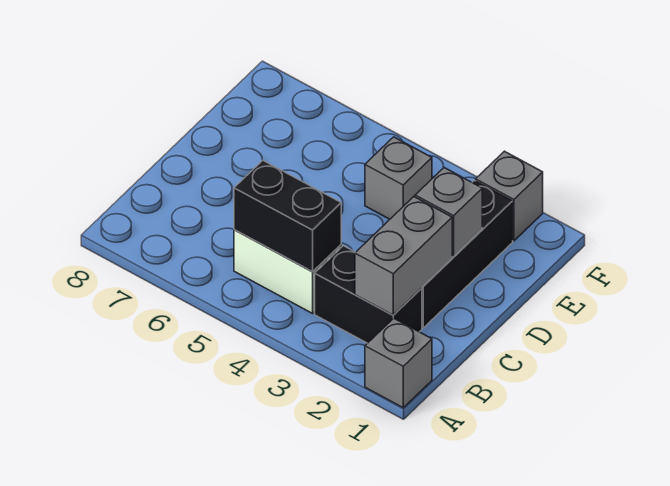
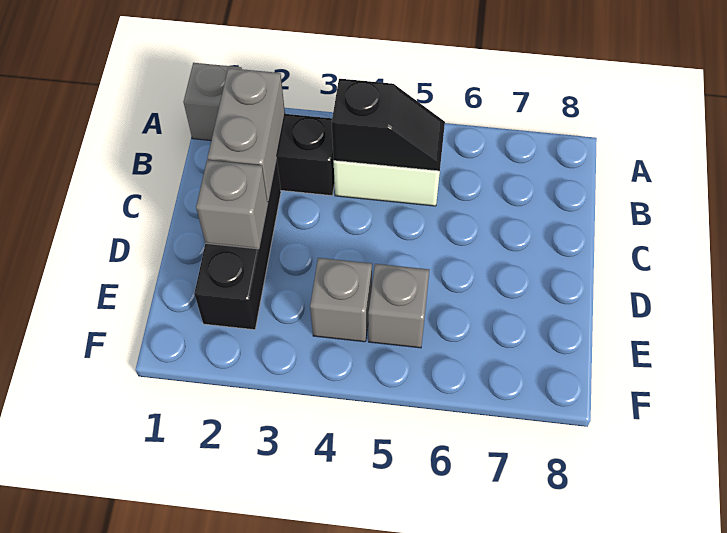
black 1x2 brick [234,160,341,272] -> black 1x2 slope [332,79,445,171]
grey 1x1 brick [476,151,543,241] -> grey 1x1 brick moved to [368,264,429,348]

